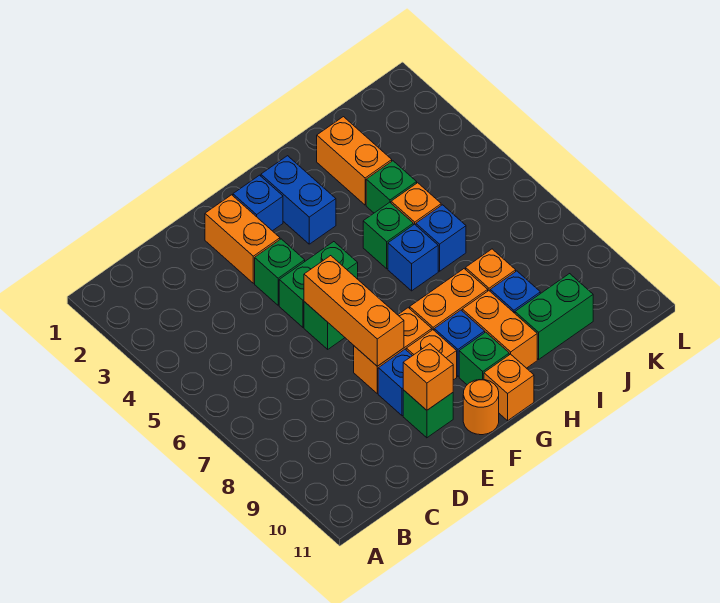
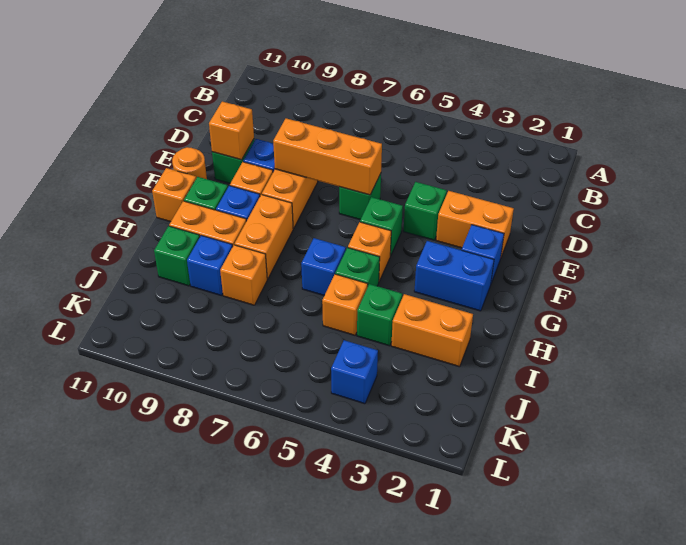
green 1x2 brick [279,242,358,327] -> green 1x1 brick [360,197,403,256]
none -> orange 1x1 brick [348,222,391,281]
blue 1x1 brick [416,205,466,271] -> blue 1x1 brick moved to [331,340,378,404]
green 1x2 brick [515,274,593,359] -> green 1x1 brick [154,226,200,286]

